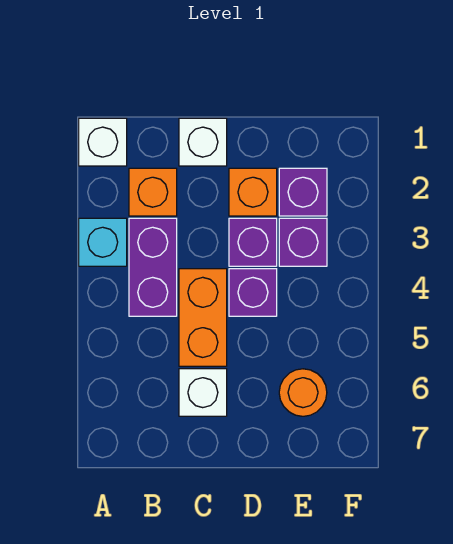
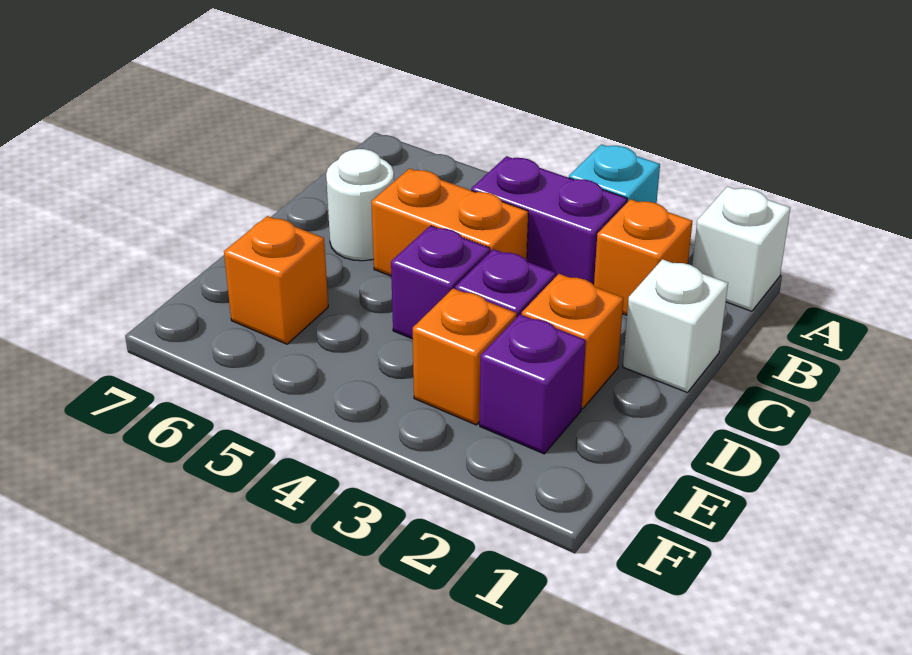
white 1x1 brick [179,369,227,416] -> white 1x1 round brick [326,149,394,261]
purple 1x1 brick [279,218,327,266] -> orange 1x1 brick [413,288,517,425]
orange 1x1 round brick [279,369,327,416] -> orange 1x1 brick [224,216,328,344]

